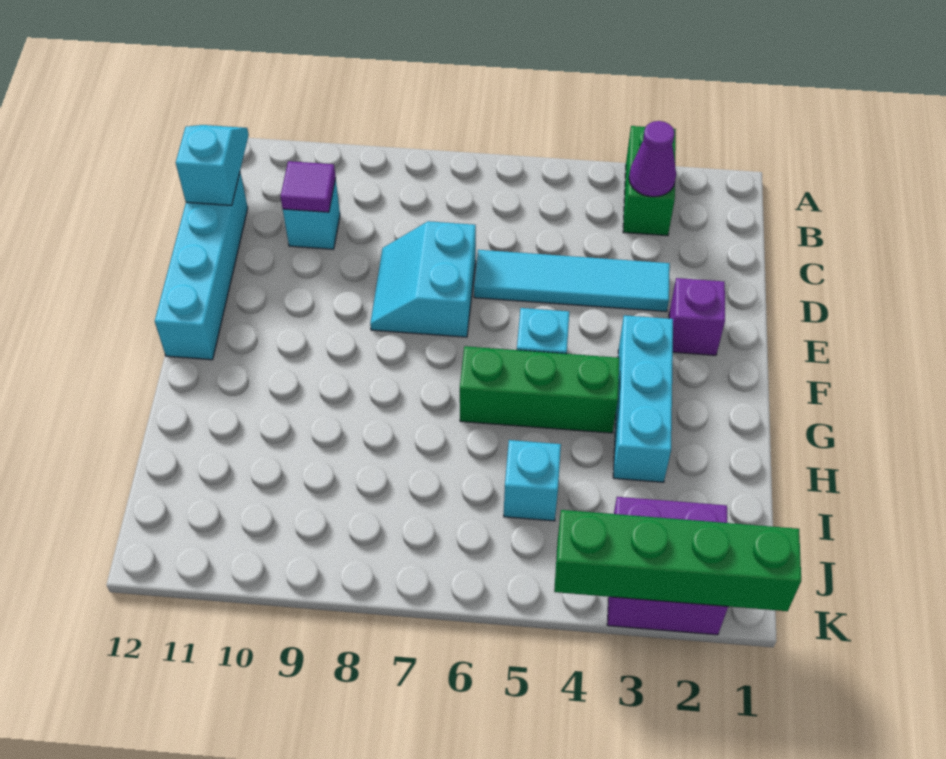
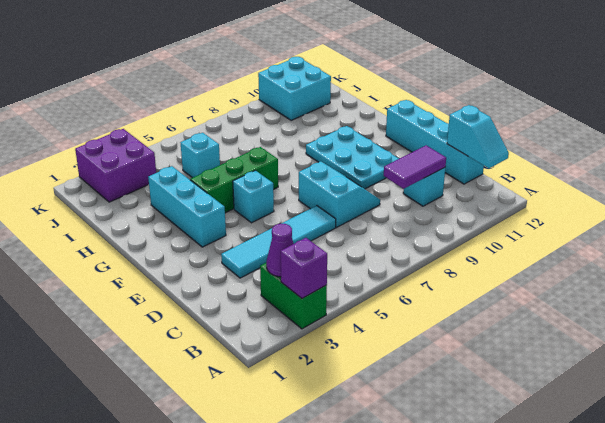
purple 1x1 tile [280,161,336,212] -> purple 1x2 tile [384,145,446,189]
purple 1x1 brick [669,278,725,355] -> purple 1x1 brick moved to [281,238,327,298]
none -> cyan 2x3 plate [306,126,399,189]
none -> cyan 2x2 brick [258,57,331,120]
green 1x4 brick [554,510,801,611] -> none

